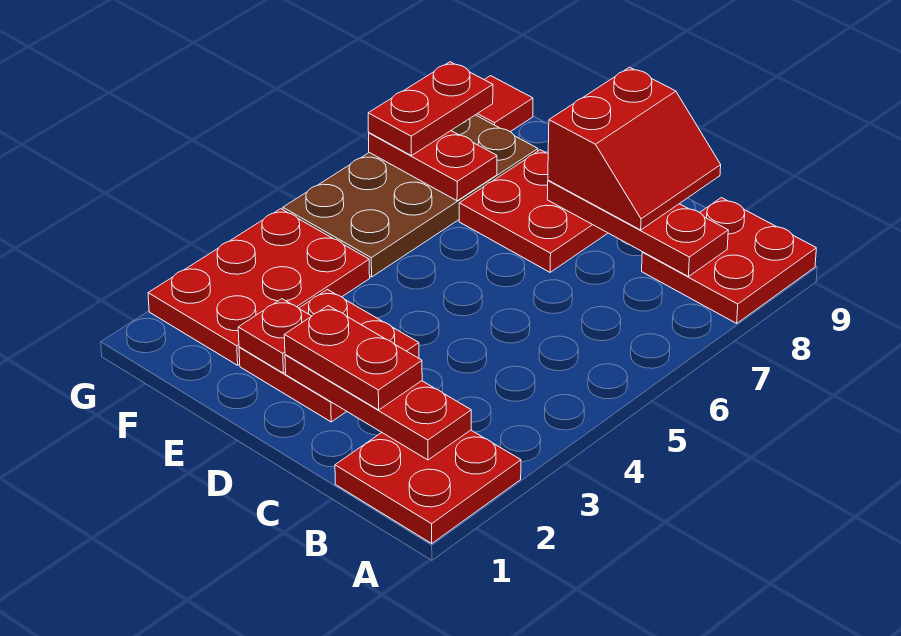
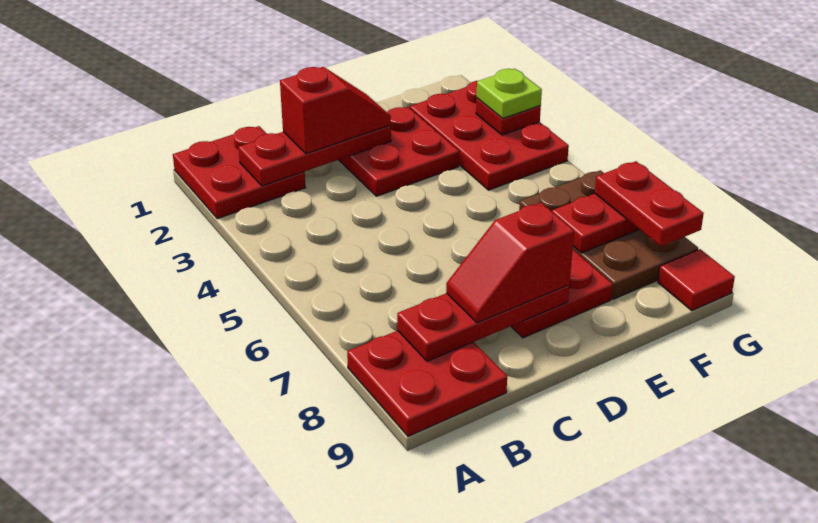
red 1x2 plate [284,306,422,410] -> red 1x2 slope [280,67,391,154]
red 2x2 slope [548,67,721,230] -> red 1x2 slope [446,203,574,323]
red 1x1 plate [238,299,312,373] -> red 1x1 plate moved to [476,98,541,135]
brown 2x4 plate [283,115,538,277] -> brown 2x3 plate [519,170,698,299]
none -> lime 1x1 plate [477,69,542,119]

